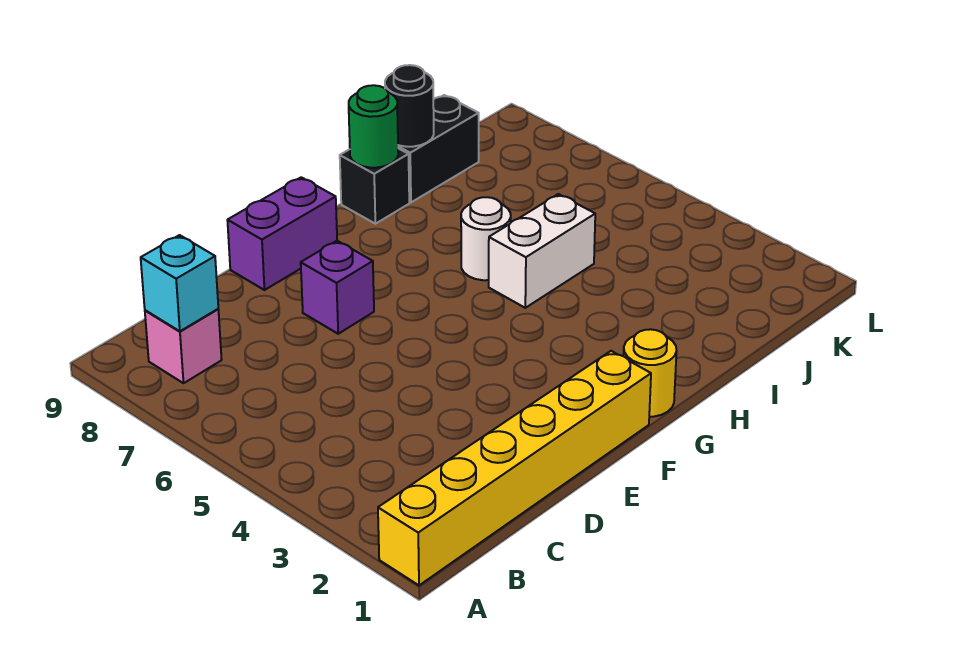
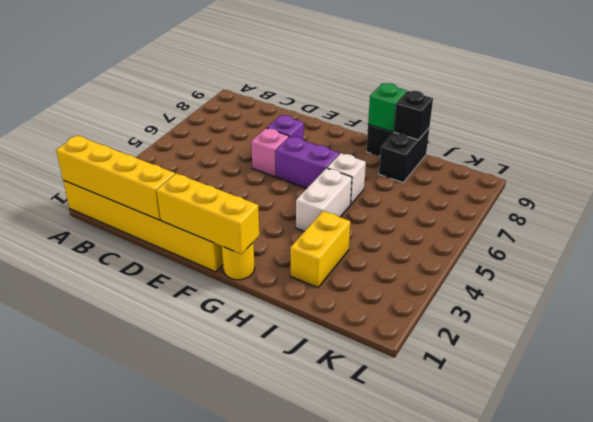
none -> yellow 1x4 brick [56,135,175,220]
pink 1x1 brick [145,309,222,383] -> pink 1x1 brick moved to [251,128,289,177]
cyan 1x1 brick [141,235,218,331] -> none
none -> yellow 1x3 brick [157,173,259,254]
purple 1x2 brick [227,177,337,290] -> purple 1x2 brick moved to [276,136,339,188]
white 1x2 brick [489,194,595,308] -> white 1x2 brick turned to [296,168,352,232]
white 1x1 round brick [461,197,511,280] -> white 1x1 brick [327,153,366,204]
green 1x1 round brick [349,85,398,168] -> green 1x1 brick [368,83,407,132]
none -> yellow 1x2 brick [290,211,350,288]
black 1x2 brick [398,95,479,202] -> black 1x2 brick turned to [379,128,429,182]
black 1x1 round brick [385,65,434,147] -> black 1x1 brick [394,91,433,140]

